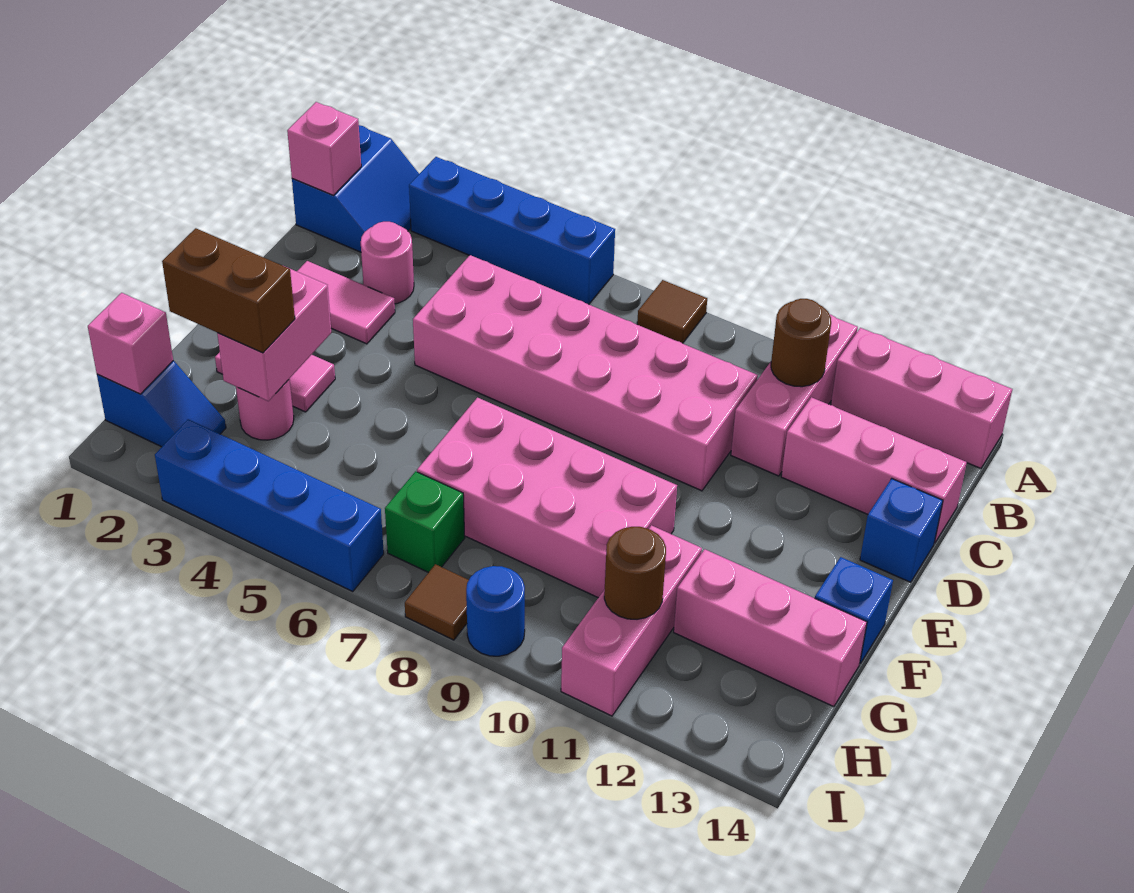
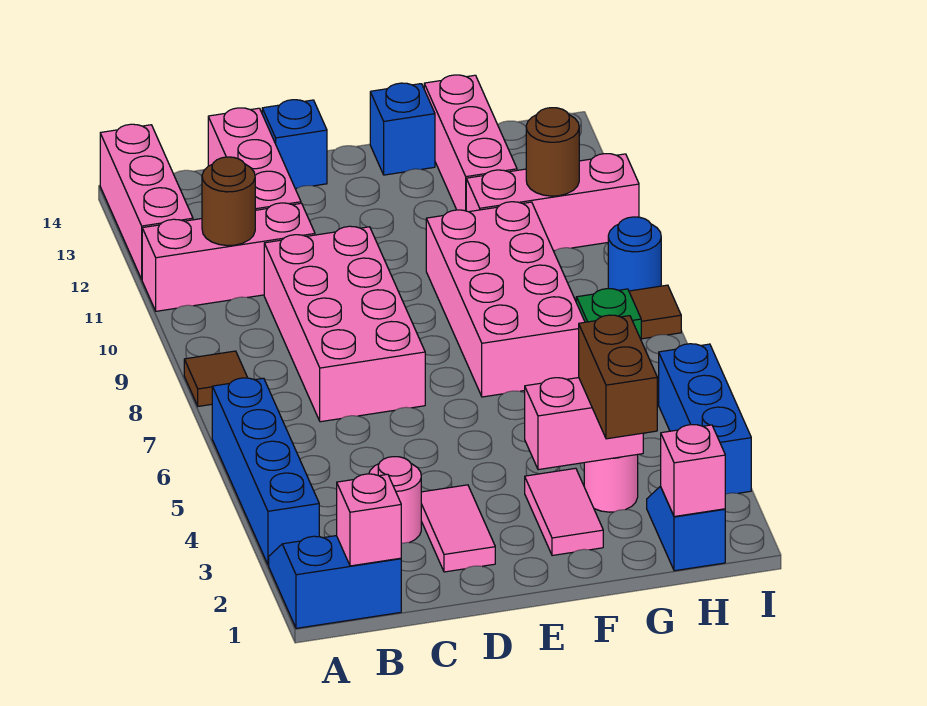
pink 2x6 brick [413,255,758,491] -> pink 2x4 brick [264,226,425,422]
blue 1x4 brick [155,419,384,591] -> blue 1x3 brick [659,344,751,494]

